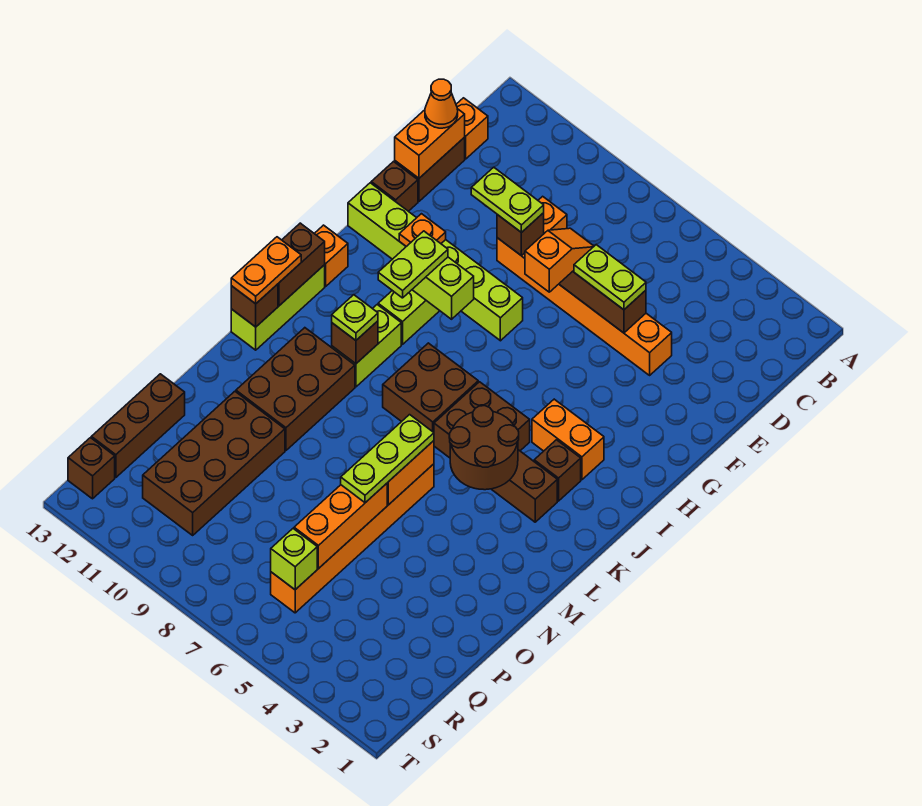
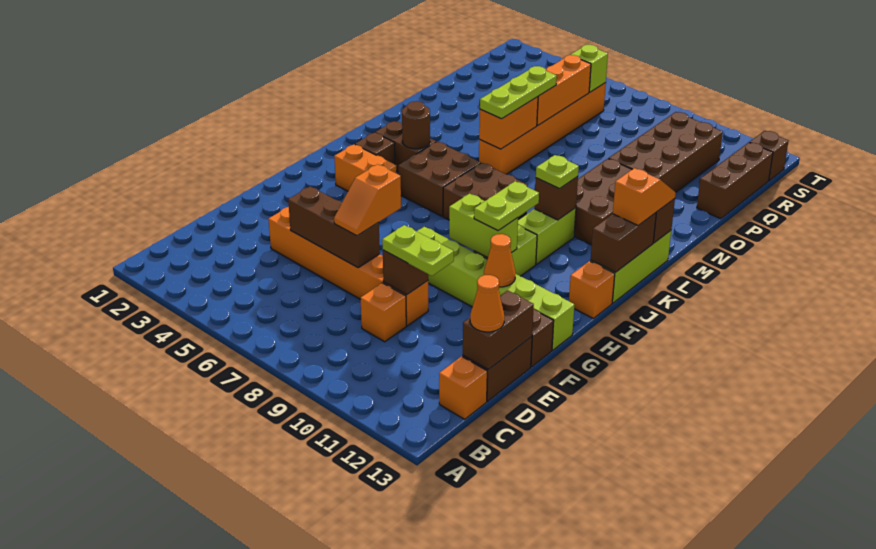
orange 1x2 brick [395,109,465,178] -> brown 1x2 brick [463,290,534,370]
lime 1x2 plate [574,245,646,310] -> none
orange 1x1 plate [399,214,446,247] -> orange 1x1 cone [484,234,516,287]
brown 2x2 round brick [449,406,519,490] -> brown 1x1 round brick [402,101,430,149]
orange 1x2 plate [231,237,301,304] -> orange 1x2 slope [613,168,676,225]

